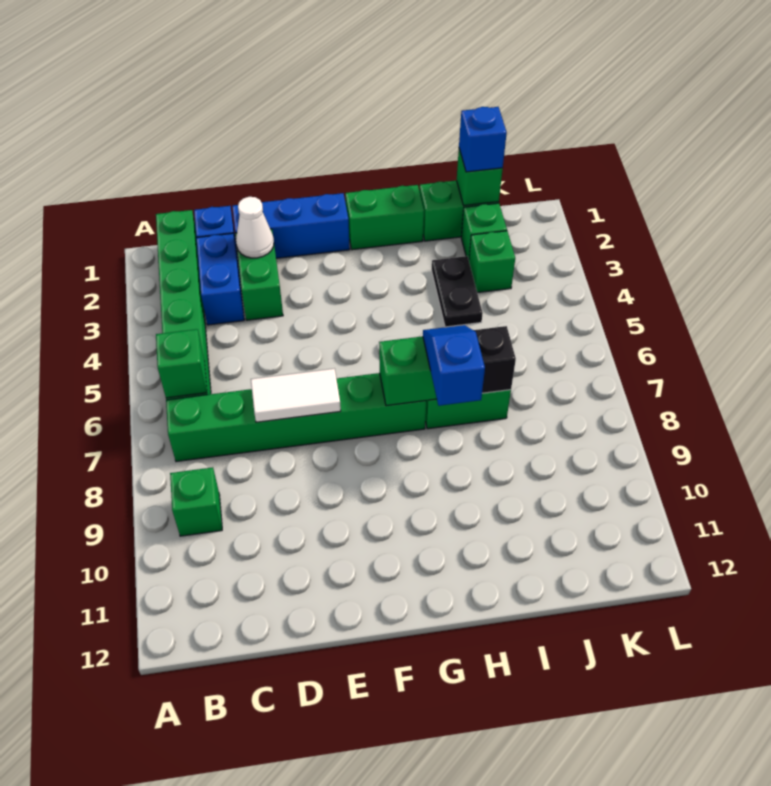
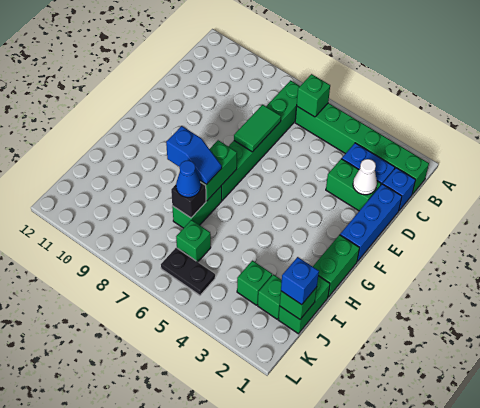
green 1x1 brick [170,467,222,536] -> green 1x1 brick moved to [176,220,211,262]
white 1x2 tile [251,369,341,422] -> green 1x2 tile [234,105,281,152]
black 1x2 plate [432,256,483,327] -> black 1x2 plate moved to [161,248,215,295]
none -> blue 1x1 cone [176,160,201,197]

